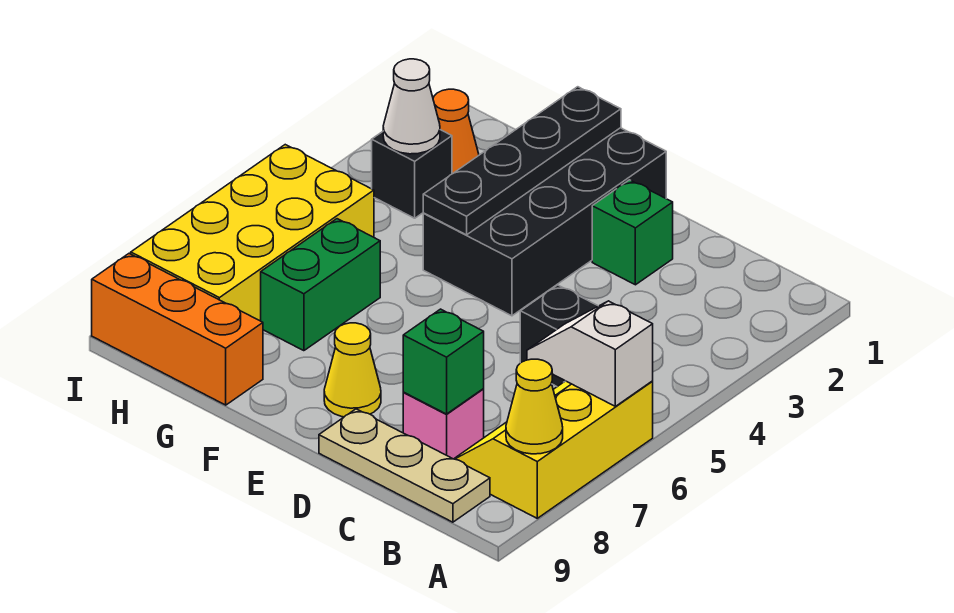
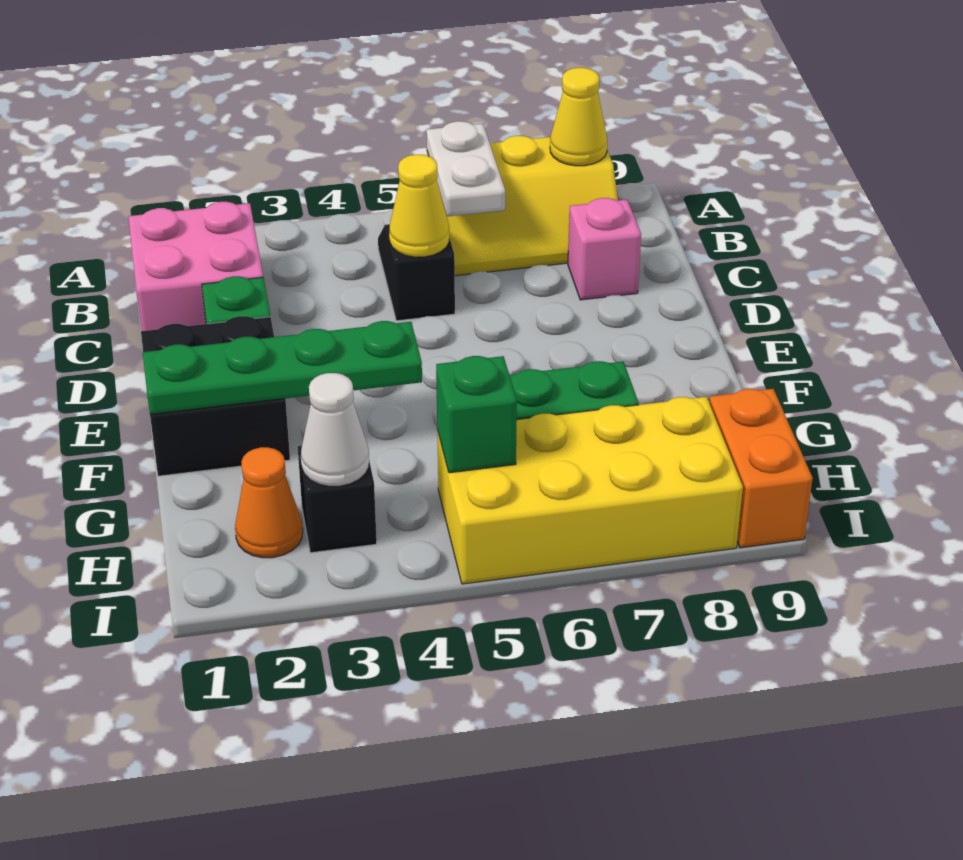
white 1x2 slope [527,301,653,406] -> white 1x2 plate [426,121,505,216]
none -> pink 2x2 brick [128,202,263,331]
tan 1x3 plate [319,409,490,522] -> none
green 1x1 brick [403,309,484,414] -> green 1x1 brick moved to [436,356,517,473]
black 2x4 brick [423,128,666,316] -> black 2x2 brick [141,316,290,476]
yellow 1x1 cone [324,323,381,417] -> yellow 1x1 cone moved to [389,155,449,257]
black 1x4 plate [423,87,621,235] -> green 1x4 plate [143,321,422,414]
orange 1x3 brick [92,254,263,405] -> orange 1x2 brick [709,389,813,548]

